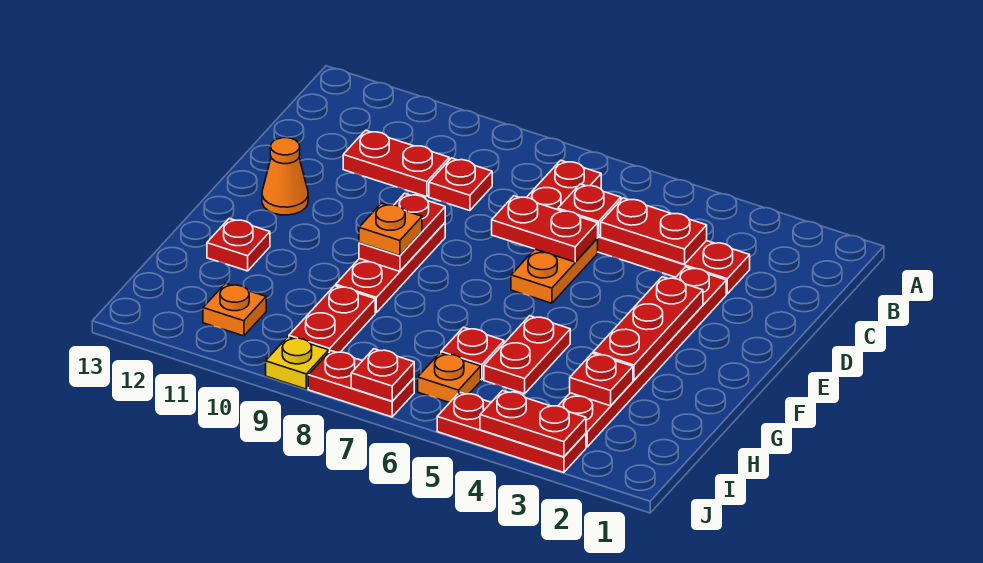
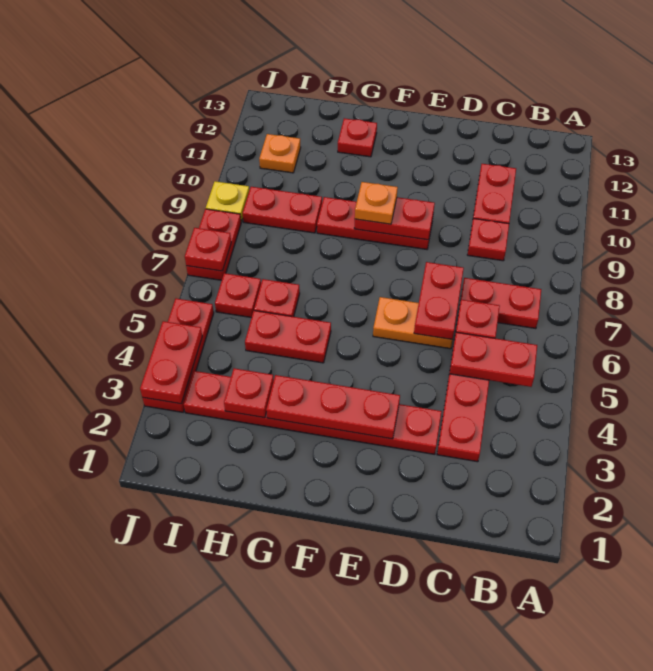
red 1x2 plate [601,198,707,264] -> red 1x2 plate turned to [449,332,537,387]
orange 1x1 cone [262,138,308,215] -> none
orange 1x1 plate [418,353,481,403] -> red 1x1 plate [215,273,261,318]

